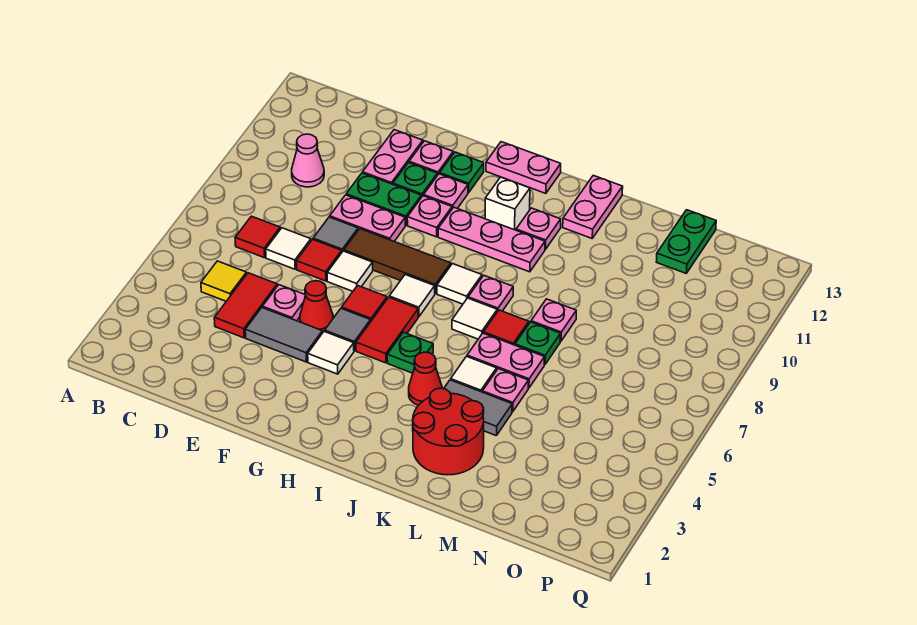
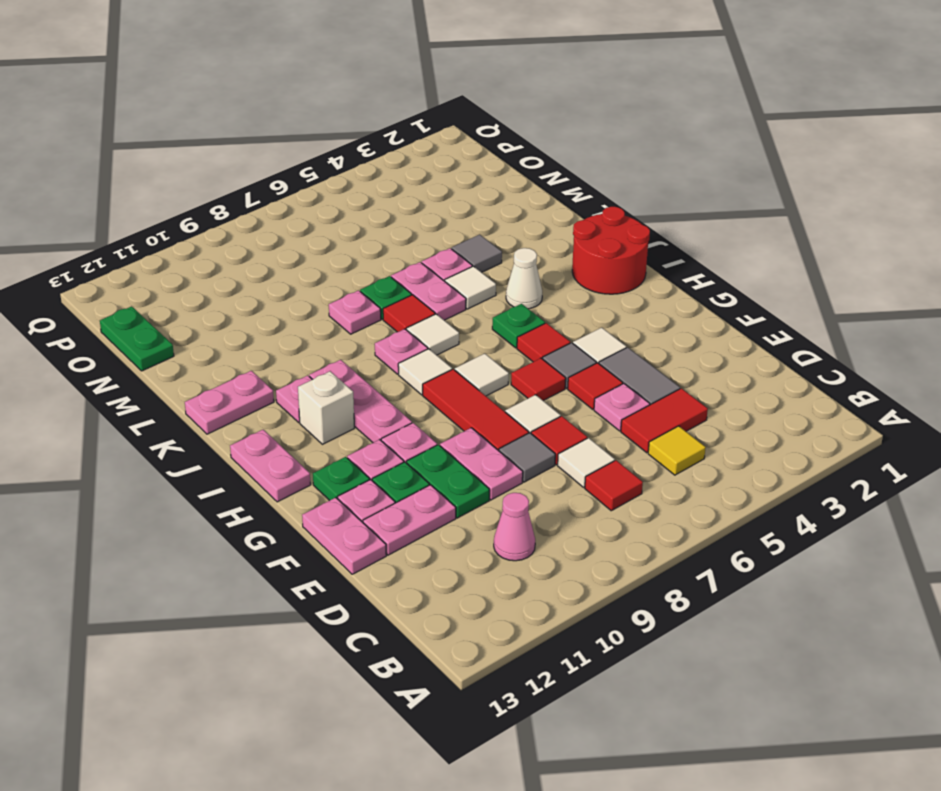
none -> pink 1x2 plate [302,498,386,574]
red 1x1 cone [300,281,333,333] -> red 1x1 tile [568,363,623,409]
brown 1x3 tile [344,229,451,293] -> red 1x3 tile [423,369,529,451]
red 1x2 tile [356,297,418,363] -> red 1x1 tile [517,323,570,362]
red 1x1 cone [409,352,442,405] -> white 1x1 cone [506,248,542,309]
red 2x2 round brick [413,388,484,475] -> red 2x2 round brick moved to [572,207,650,294]
grey 1x2 tile [444,380,512,435] -> grey 1x1 tile [452,234,502,272]
green 1x2 plate [656,210,716,273] -> green 1x2 plate turned to [100,306,174,371]

